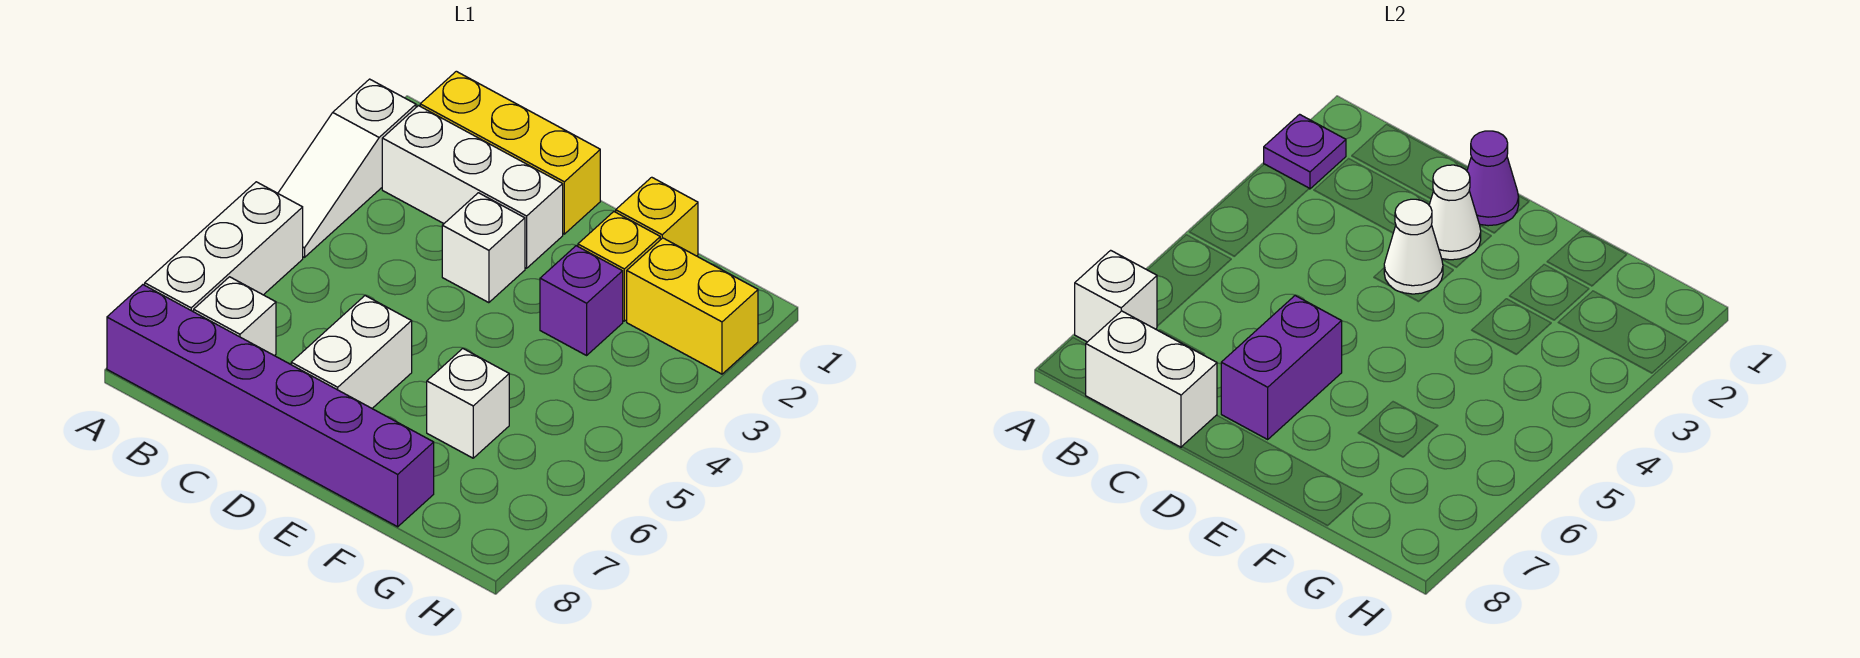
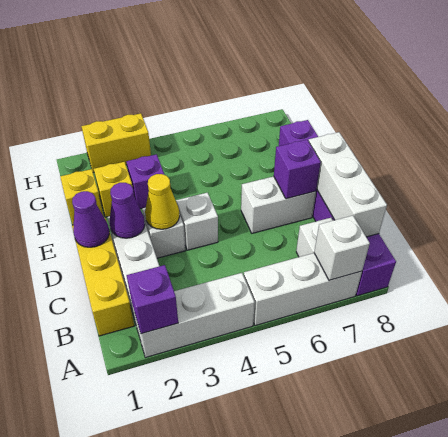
white 1x3 slope [278,79,416,257] -> white 1x3 brick [132,273,255,358]
purple 1x1 plate [1264,114,1346,189] -> purple 1x1 brick [127,265,178,334]
white 1x2 brick [1086,311,1217,447] -> white 1x3 brick [308,132,387,237]
white 1x1 cone [1429,165,1481,260] -> purple 1x1 cone [110,183,145,238]
white 1x1 cone [1384,199,1443,294] -> yellow 1x1 cone [145,174,180,229]
purple 1x2 brick [1221,296,1342,439] -> purple 1x1 brick [274,140,321,199]
white 1x1 brick [427,349,509,458] -> white 1x1 brick moved to [176,193,218,250]
yellow 1x2 brick [627,238,758,374] -> yellow 1x2 brick turned to [81,113,151,172]

